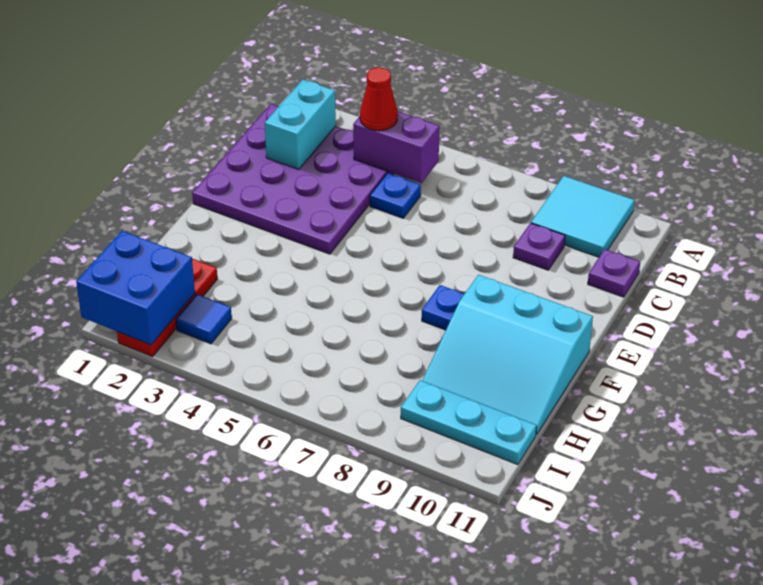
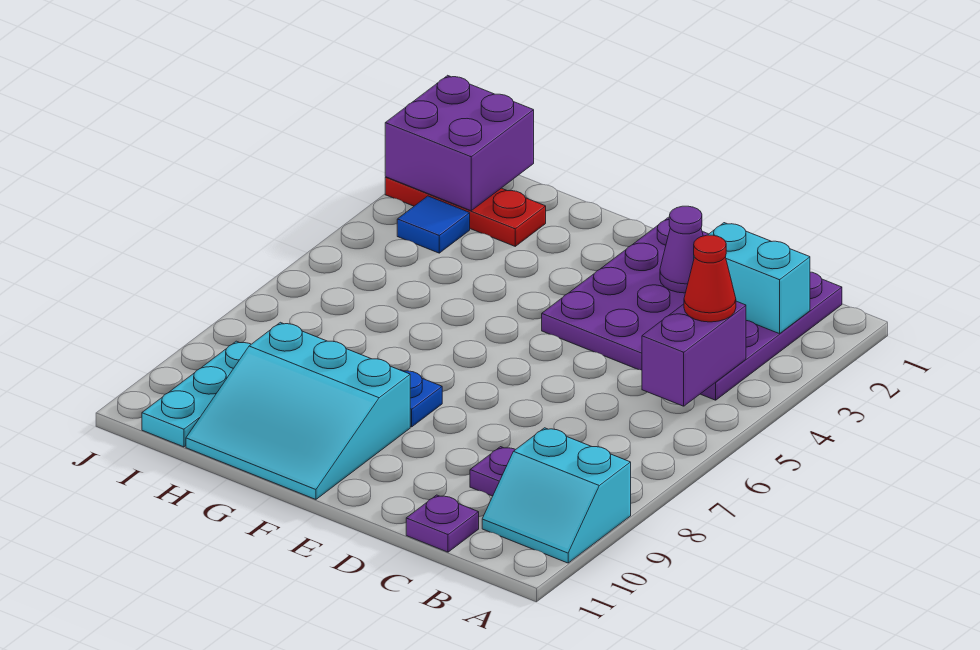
cyan 2x2 tile [531,176,635,257] -> cyan 2x2 slope [482,428,631,563]
blue 1x1 plate [370,173,421,218] -> none
none -> purple 1x1 cone [660,206,703,293]
cyan 3x3 slope [422,275,593,435] -> cyan 3x3 slope turned to [186,322,410,499]
blue 2x2 brick [76,231,195,345] -> purple 2x2 brick [385,75,534,211]

